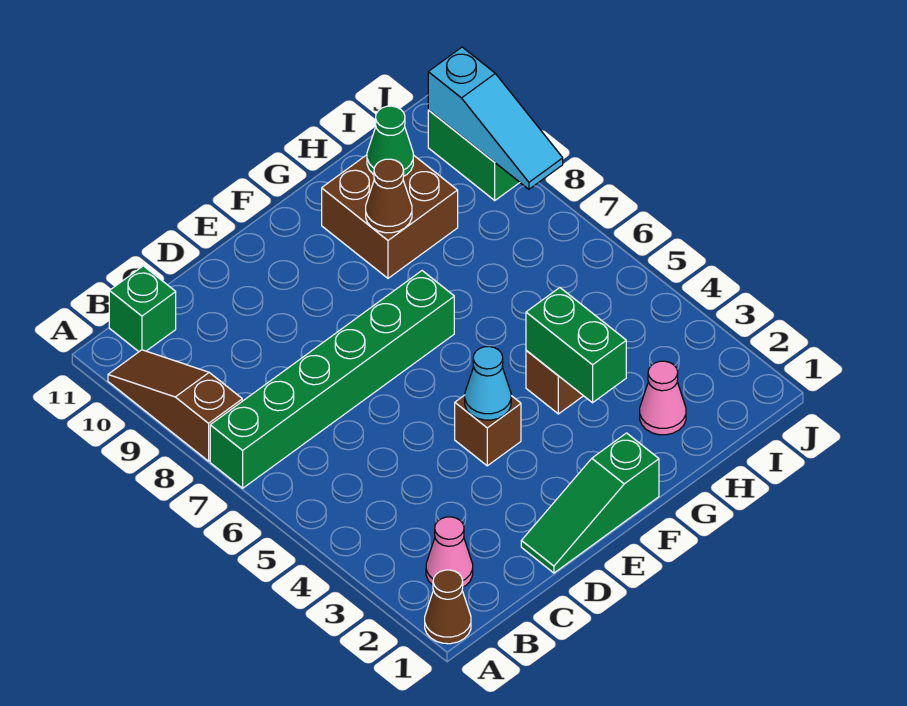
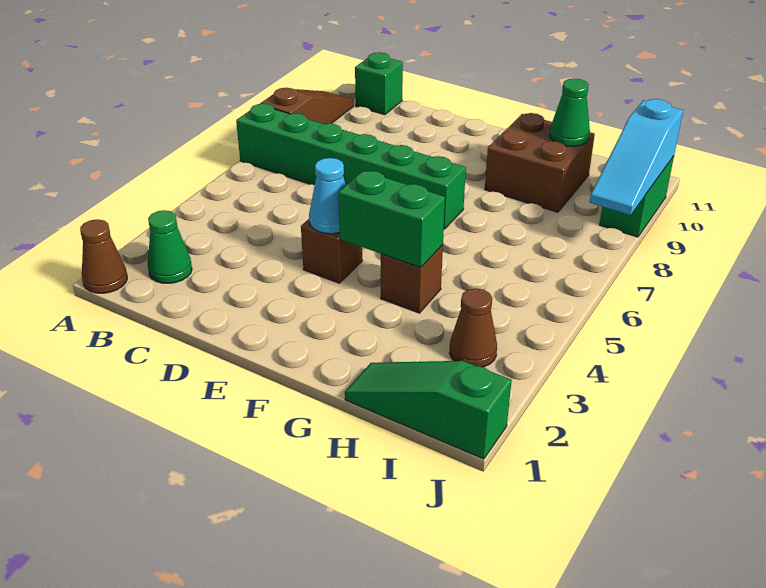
pink 1x1 cone [426,517,473,587] -> green 1x1 cone [148,210,192,283]
green 1x3 slope [521,433,659,573] -> green 1x3 slope moved to [345,361,512,459]
green 1x2 brick [526,288,626,403] -> green 1x2 brick turned to [338,171,445,268]
brown 1x1 cone [366,159,412,233] -> brown 1x1 cone moved to [449,288,497,367]
pink 1x1 cone [640,361,686,435] -> none

